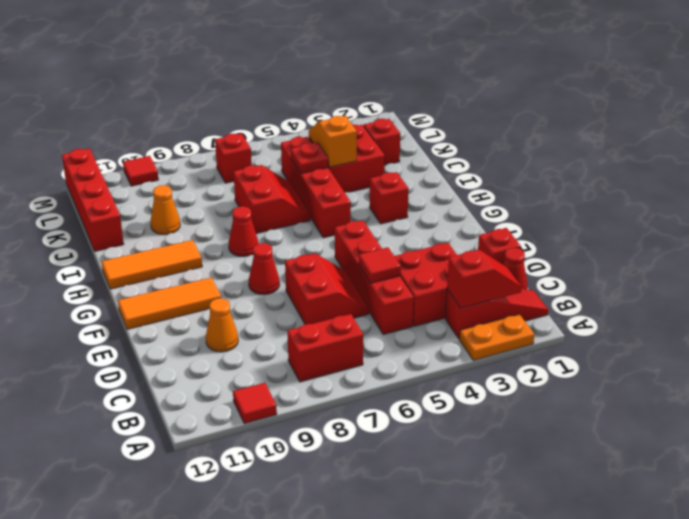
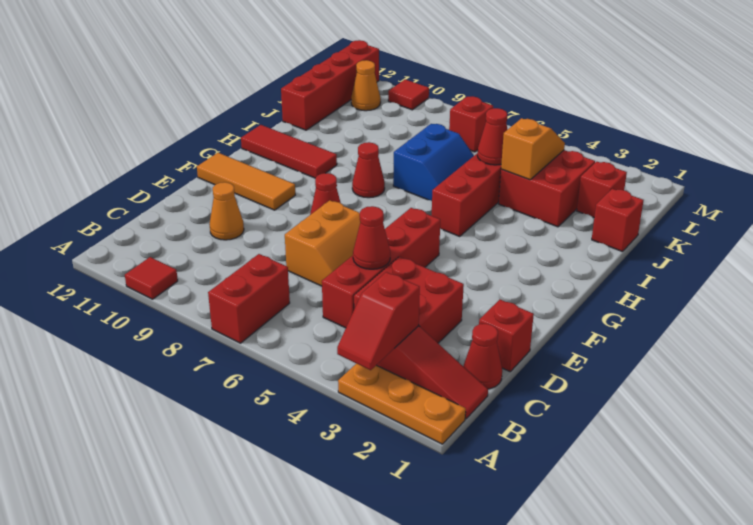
orange 1x2 plate [459,314,534,360] -> orange 1x3 plate [338,364,466,444]
red 1x2 slope [447,250,522,308] -> red 1x2 slope turned to [337,272,420,370]
red 1x2 brick [287,314,363,382] -> red 1x2 brick turned to [208,254,290,343]
red 1x1 tile [359,247,401,283] -> red 1x1 cone [353,206,390,269]
red 2x2 slope [285,254,369,324] -> orange 2x2 slope [285,200,360,286]
red 1x1 brick [370,172,409,224] -> red 1x1 brick moved to [592,189,644,252]
orange 1x3 tile [102,240,202,289] -> red 1x3 tile [241,125,337,178]
red 2x2 slope [234,165,311,234] -> blue 2x2 slope [393,124,474,201]
red 1x1 plate [291,142,328,174] -> red 1x1 cone [477,108,508,165]
orange 1x1 cone [150,185,180,235] -> orange 1x1 cone moved to [351,60,381,111]

